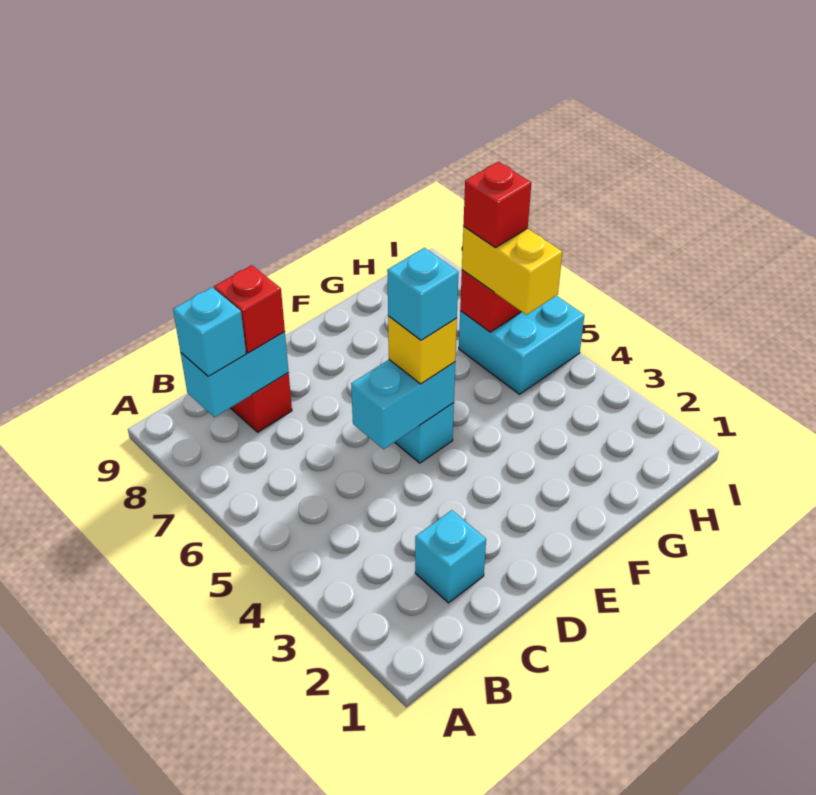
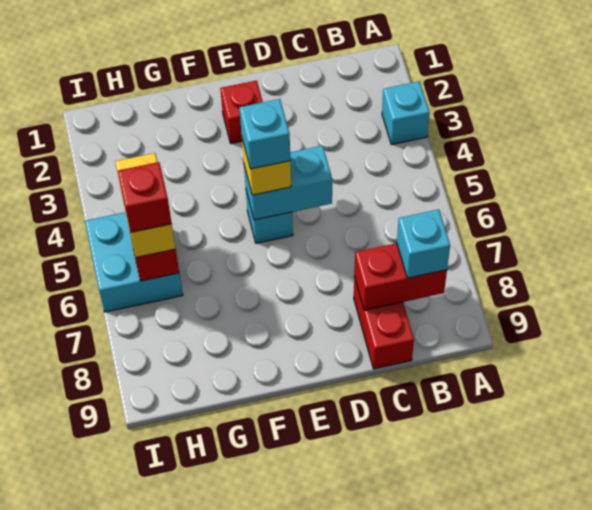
cyan 1x2 brick [181,332,289,417] -> red 1x2 brick [354,243,447,310]
cyan 1x1 brick [415,510,486,603] -> cyan 1x1 brick moved to [382,81,430,145]
red 1x1 brick [214,265,285,353] -> red 1x1 brick moved to [220,80,263,143]

